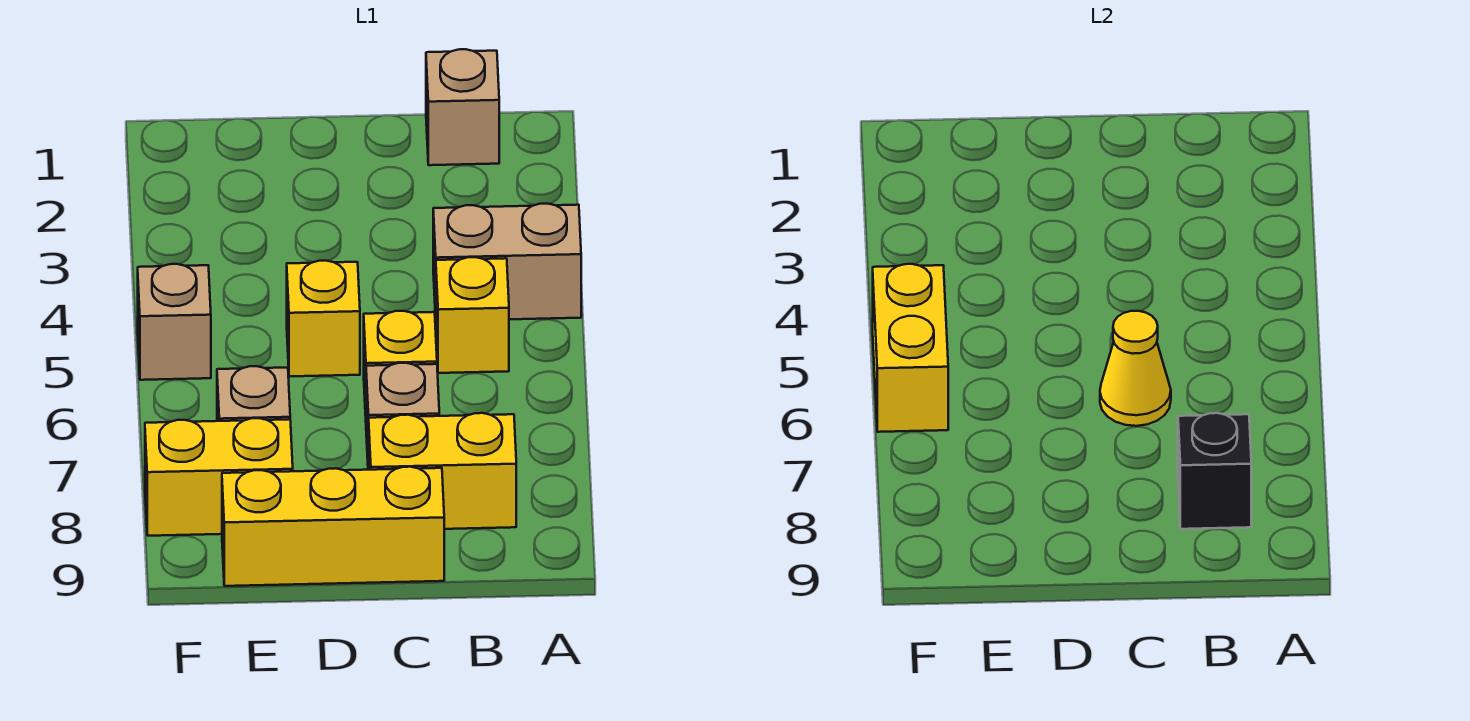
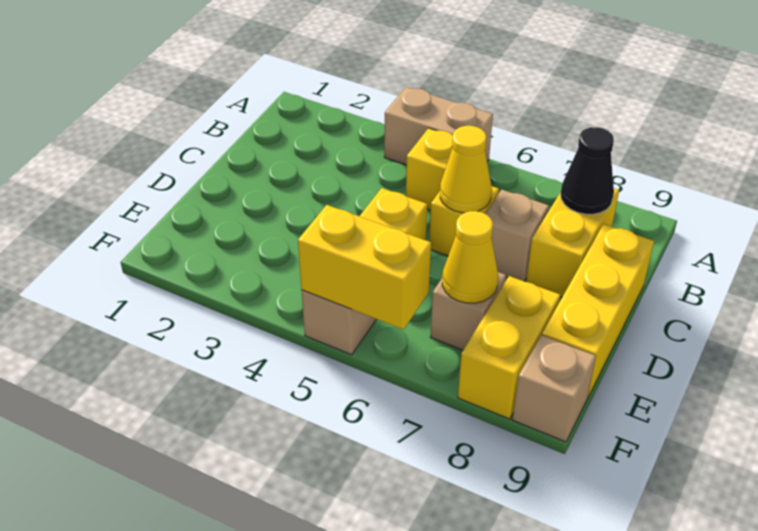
tan 1x2 brick [433,204,581,319] -> tan 1x2 brick turned to [384,87,493,165]
tan 1x1 brick [426,49,499,165] -> tan 1x1 brick moved to [513,335,596,442]
black 1x1 brick [1178,413,1251,529] -> black 1x1 cone [561,127,614,214]
none -> yellow 1x1 cone [442,211,498,303]

